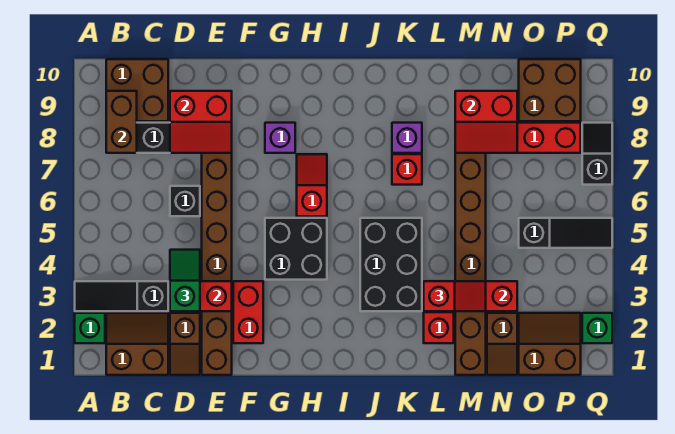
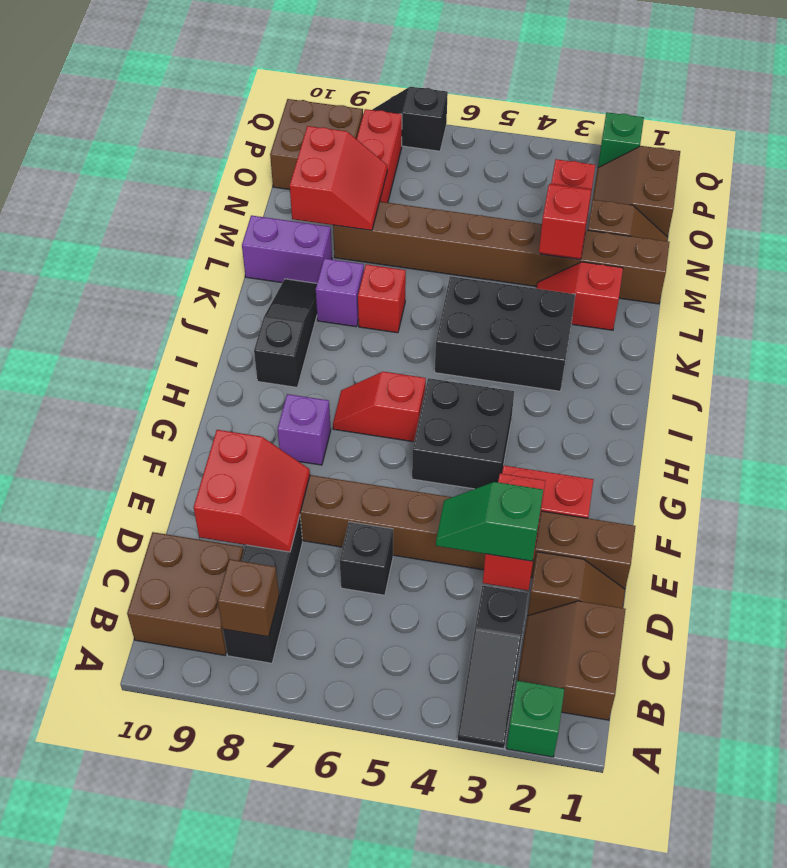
brown 1x2 brick [106,91,137,153] -> brown 1x1 brick [218,559,279,637]
none -> purple 1x2 brick [242,215,332,283]
black 1x3 slope [519,218,612,248] -> black 1x3 slope moved to [254,279,317,387]

